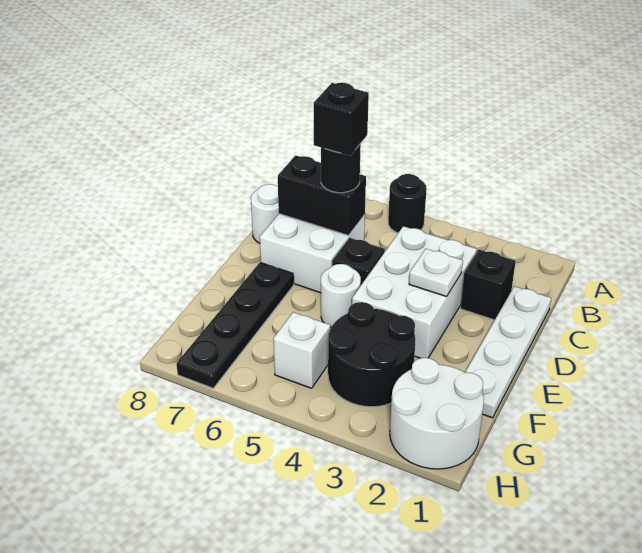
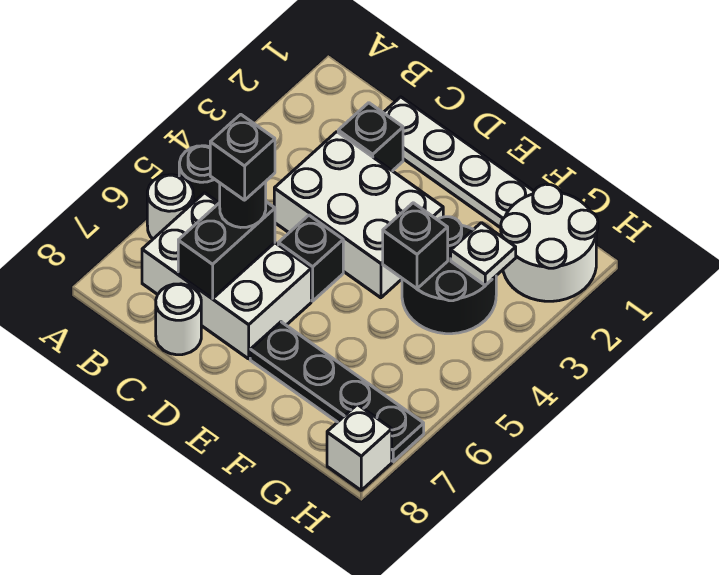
white 2x2 brick [260,214,365,293] -> white 2x3 brick [142,193,311,359]
white 1x1 plate [409,249,463,297] -> white 1x1 plate moved to [451,223,516,285]
white 1x1 round brick [321,264,361,327] -> white 1x1 round brick moved to [147,175,193,239]
none -> black 1x1 brick [383,203,448,289]
white 1x1 brick [273,312,330,388] -> white 1x1 brick moved to [327,404,392,490]

